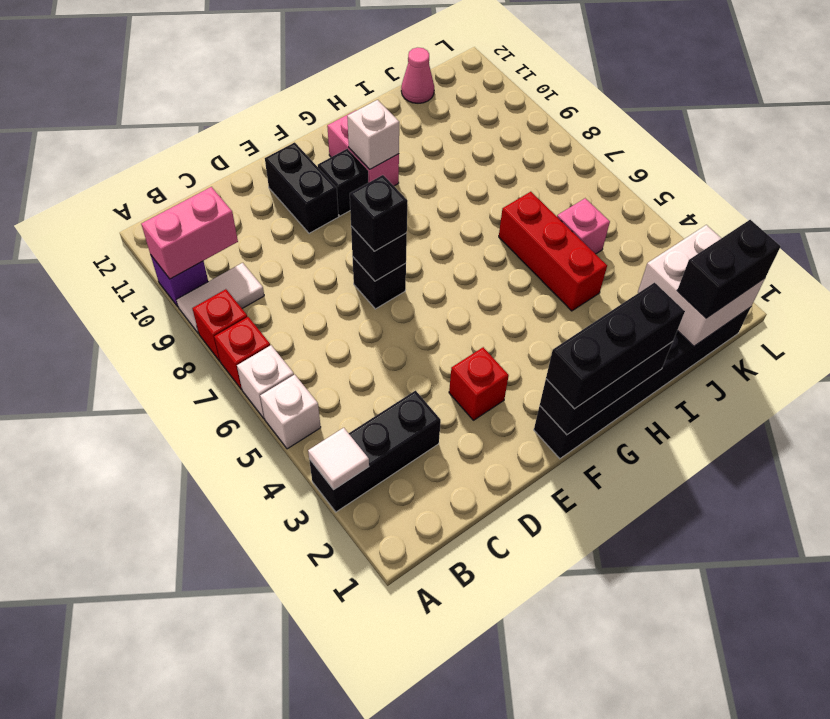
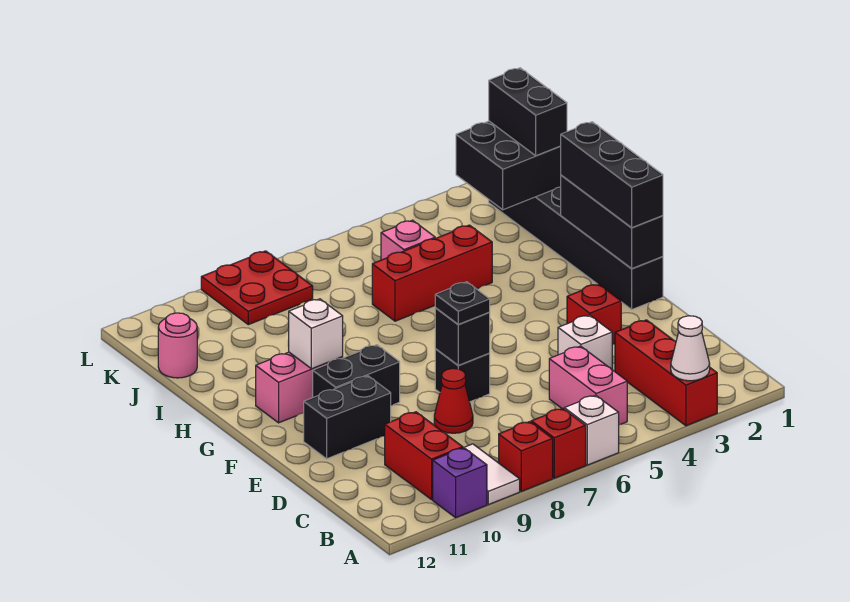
black 1x3 brick [309,391,441,512] -> red 1x3 brick [615,320,717,426]
white 1x1 tile [308,428,369,490] -> white 1x1 cone [671,316,710,381]
white 1x1 brick [260,375,321,449] -> white 1x1 brick moved to [558,315,612,369]
pink 1x2 brick [141,187,238,279] -> pink 1x2 brick moved to [549,346,627,425]
none -> red 1x2 brick [385,412,463,500]
none -> red 1x1 cone [434,368,473,433]
black 1x1 brick [350,175,408,251] -> black 1x1 plate [435,282,490,324]
black 1x1 brick [318,149,369,216] -> black 1x2 brick [313,345,400,405]
white 2x2 brick [638,225,765,346] -> black 2x2 brick [456,121,561,210]
pink 1x1 cone [401,47,434,103] -> pink 1x1 round brick [158,313,197,378]
none -> red 2x2 plate [201,251,313,325]

